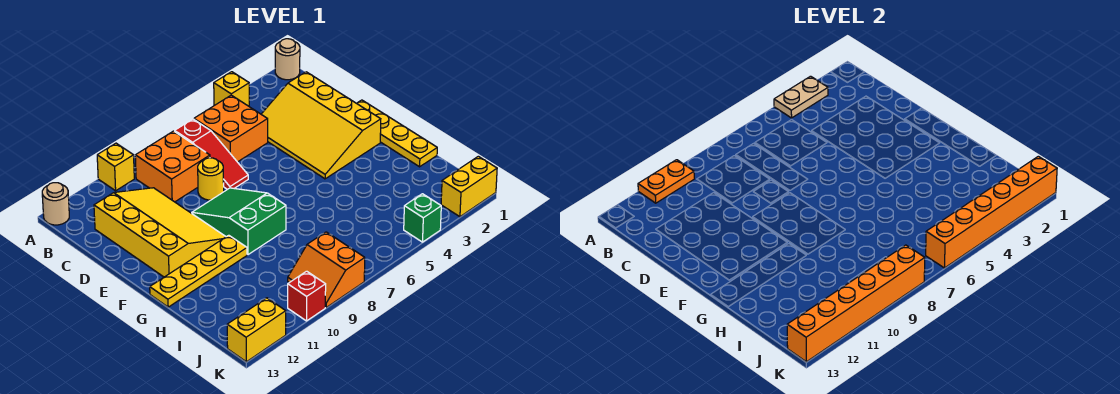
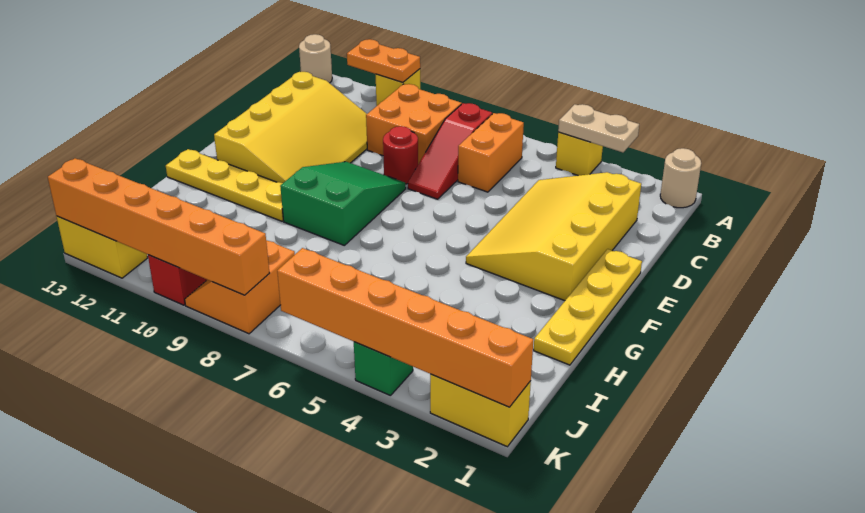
orange 2x2 brick [194,95,268,162] -> orange 1x2 brick [458,113,524,192]
yellow 1x1 round brick [198,158,224,200] -> red 1x1 round brick [383,126,418,184]

